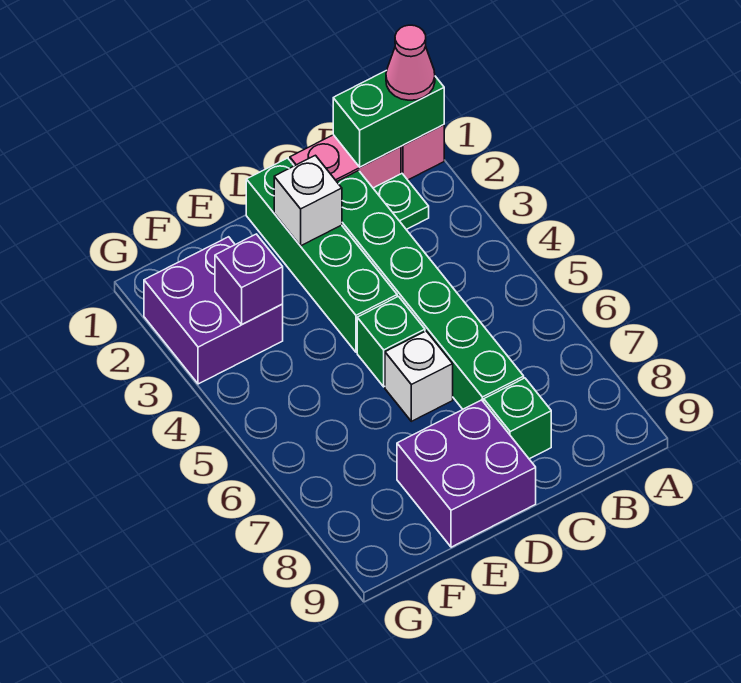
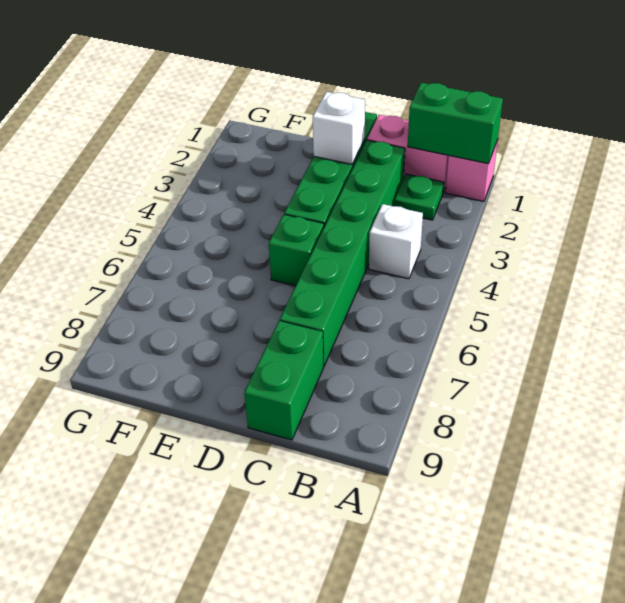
pink 1x1 cone [386,25,435,100] -> none
green 1x1 brick [484,378,551,459] -> green 1x2 brick [244,321,323,440]
white 1x1 brick [385,331,453,421] -> white 1x1 brick moved to [369,204,423,279]
purple 2x2 brick [397,400,536,547] -> none
purple 2x2 brick [144,237,283,384] -> none
purple 1x1 brick [215,234,283,324] -> none

